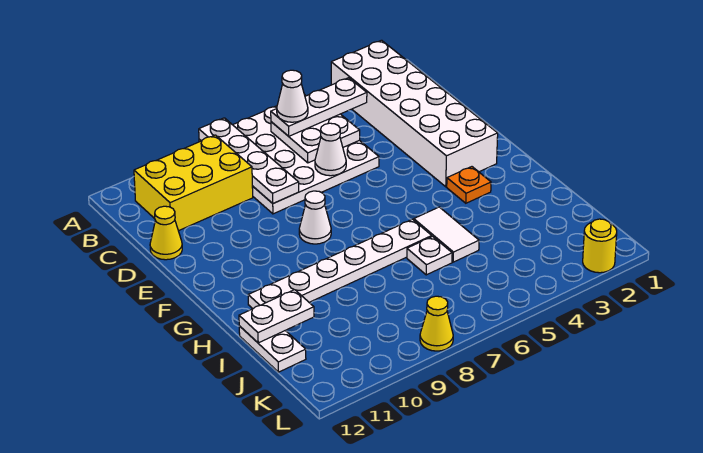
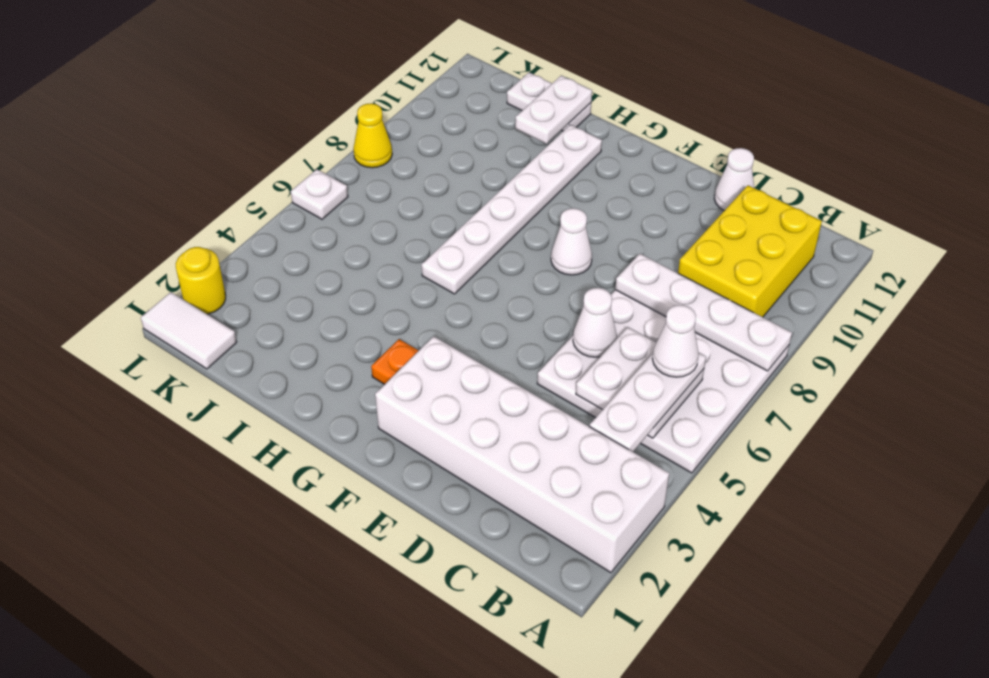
yellow 1x1 cone [150,206,182,260] -> white 1x1 cone [714,148,754,211]
white 1x2 tile [414,207,479,262] -> white 1x2 tile moved to [141,292,237,369]
white 1x1 plate [407,236,452,275] -> white 1x1 plate moved to [291,169,348,219]

